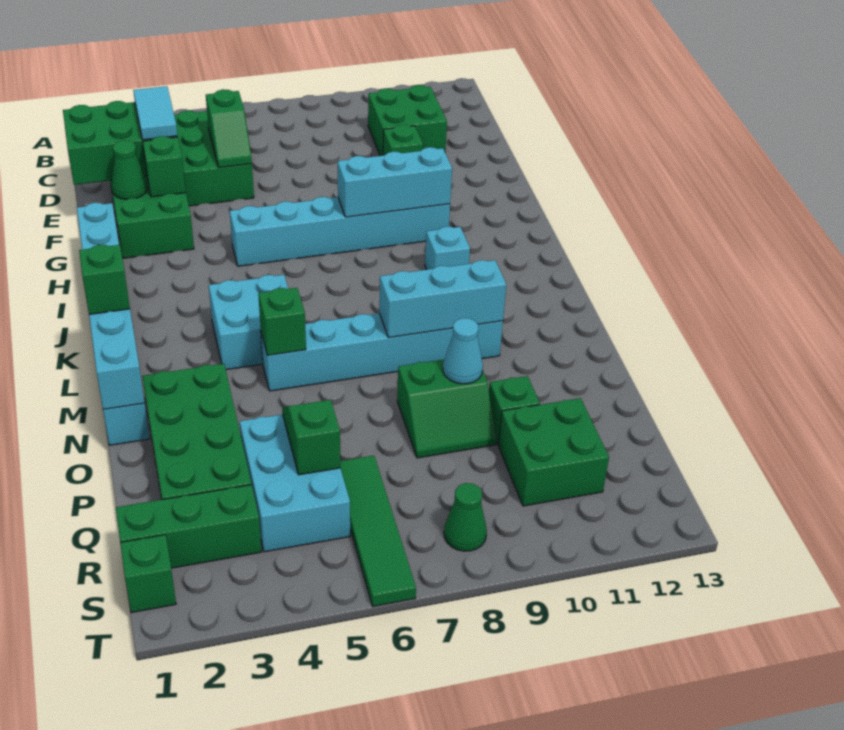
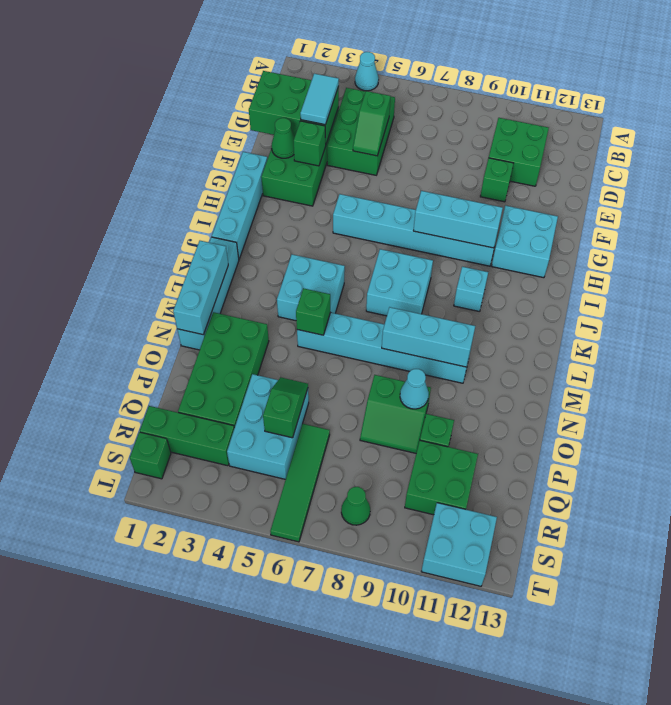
none -> cyan 1x1 cone [355,52,379,91]
none -> cyan 2x2 brick [492,205,558,278]
none -> cyan 2x2 brick [366,249,433,316]
green 1x1 brick [79,245,130,315] -> none
none -> cyan 2x2 brick [421,503,497,586]

